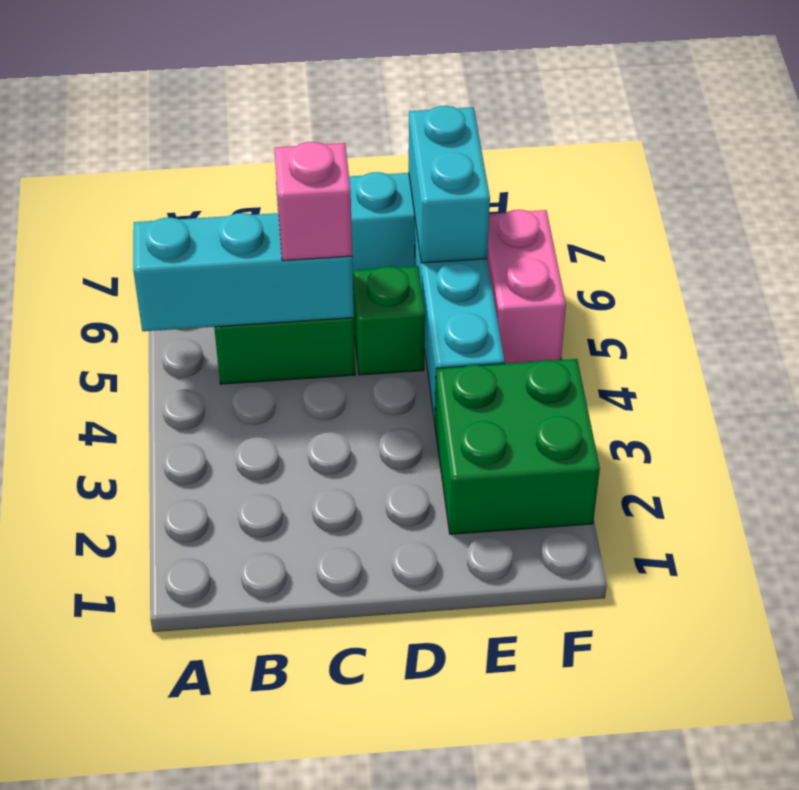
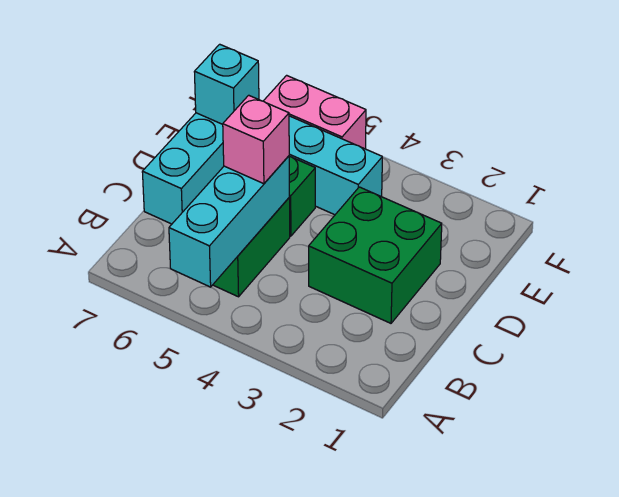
green 2x2 brick [435,359,600,534] -> green 2x2 brick moved to [309,187,442,323]
cyan 1x2 brick [409,106,490,263] -> cyan 1x1 brick [194,44,259,124]

